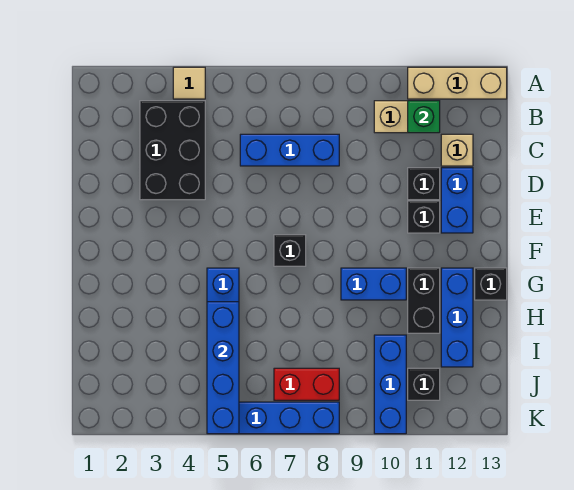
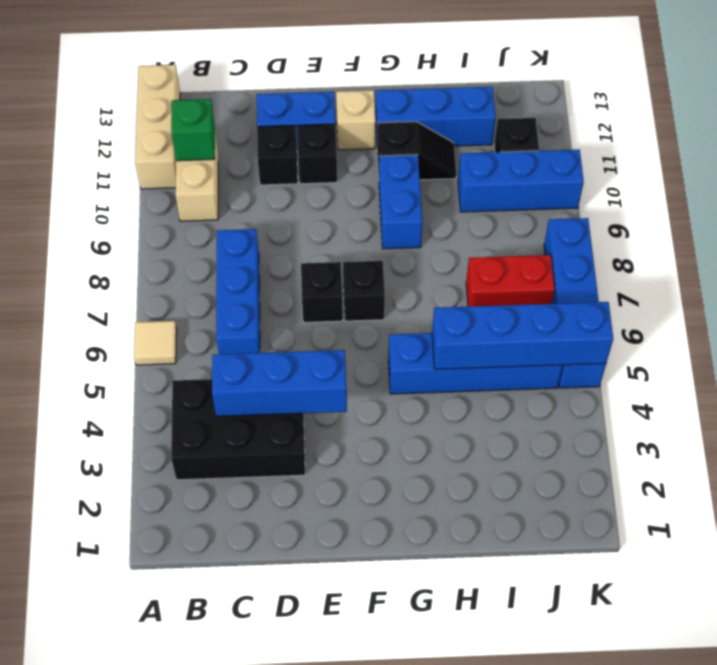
tan 1x1 tile [173,67,205,99] -> tan 1x1 tile moved to [134,321,177,365]
none -> blue 1x3 brick [212,350,347,416]
tan 1x1 brick [441,134,473,166] -> tan 1x1 brick moved to [336,90,376,150]
black 1x2 brick [408,268,440,333] -> black 1x2 slope [377,122,456,180]
black 1x1 brick [475,268,507,300] -> black 1x1 brick moved to [301,262,343,323]
red 1x2 brick [274,368,339,400] -> red 1x2 brick turned to [466,255,555,307]

